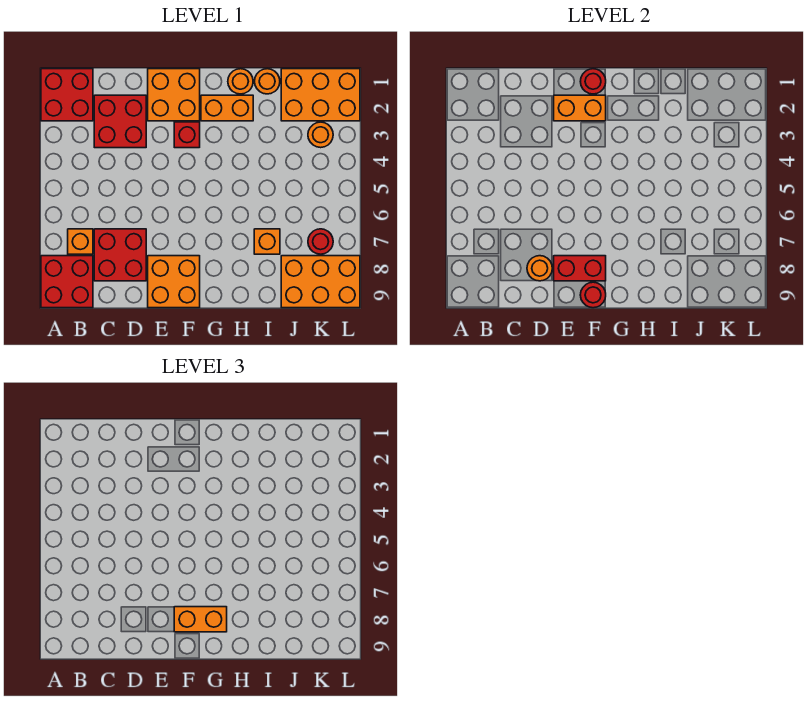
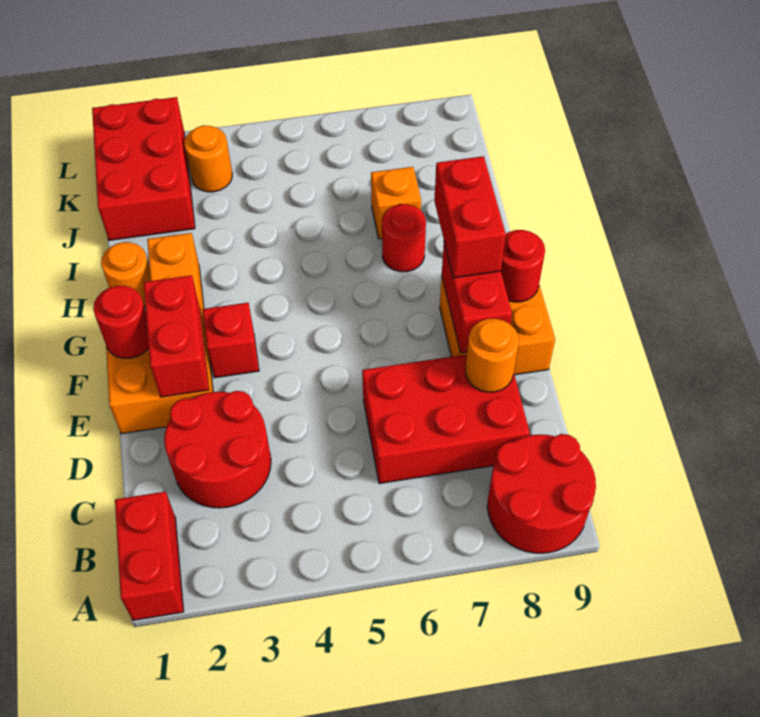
red 2x2 brick [41,69,93,121] -> red 1x2 brick [115,492,184,620]
red 2x2 brick [41,256,93,308] -> red 2x2 round brick [487,434,596,553]
orange 1x1 brick [68,229,93,254] -> none
red 2x2 brick [94,95,146,148] -> red 2x2 round brick [164,391,271,508]
red 2x2 brick [94,229,146,281] -> red 2x3 brick [362,354,530,484]
orange 1x2 brick [554,95,606,121] -> red 1x2 brick [144,275,209,397]
orange 1x2 brick [174,607,227,632] -> red 1x2 brick [434,156,506,278]
orange 1x1 round brick [255,69,280,94] -> none
orange 2x3 brick [281,69,360,121] -> red 2x3 brick [92,97,195,240]
orange 2x3 brick [281,256,360,308] -> none
red 1x1 round brick [308,229,333,254] -> red 1x1 round brick moved to [382,204,426,272]

